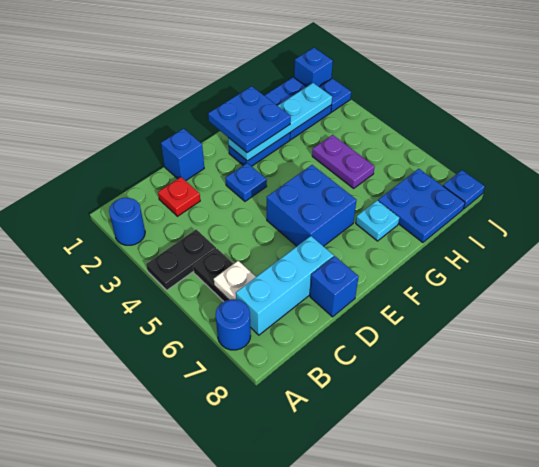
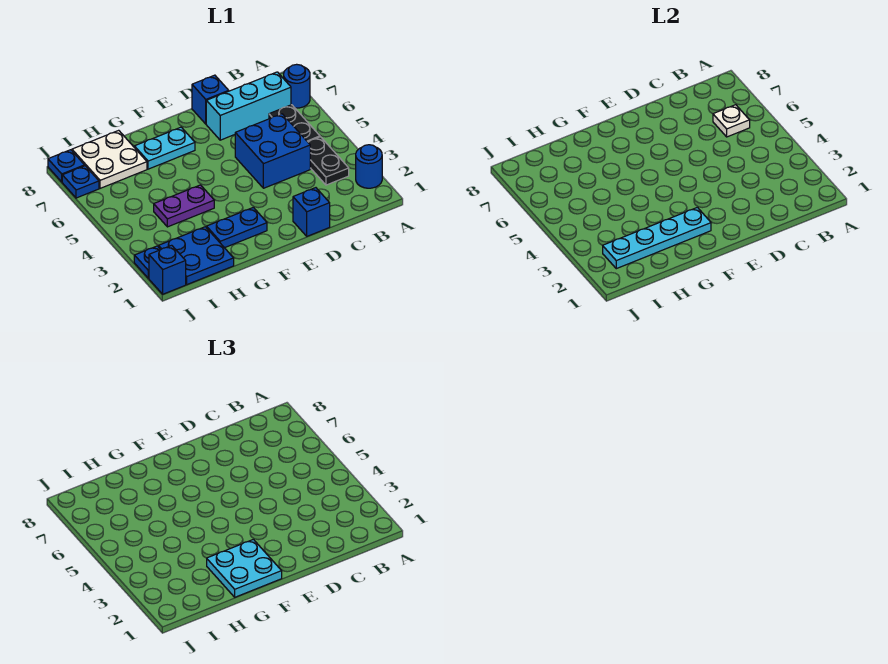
black 1x2 plate [146,229,216,290] -> black 1x2 plate turned to [308,137,349,185]
red 1x1 plate [158,177,200,216] -> none
blue 1x1 plate [225,163,267,201] -> blue 1x1 plate moved to [62,166,99,198]
blue 2x2 brick [267,165,356,246] -> blue 2x2 brick moved to [235,114,310,188]
blue 2x2 plate [208,86,291,153] -> cyan 2x2 plate [207,539,282,597]
cyan 1x1 plate [356,200,399,241] -> cyan 1x2 plate [134,127,195,169]
purple 1x2 plate [312,135,375,188] -> purple 1x2 plate turned to [154,185,214,227]
blue 2x2 plate [378,169,465,243] -> white 2x2 plate [72,130,147,188]

